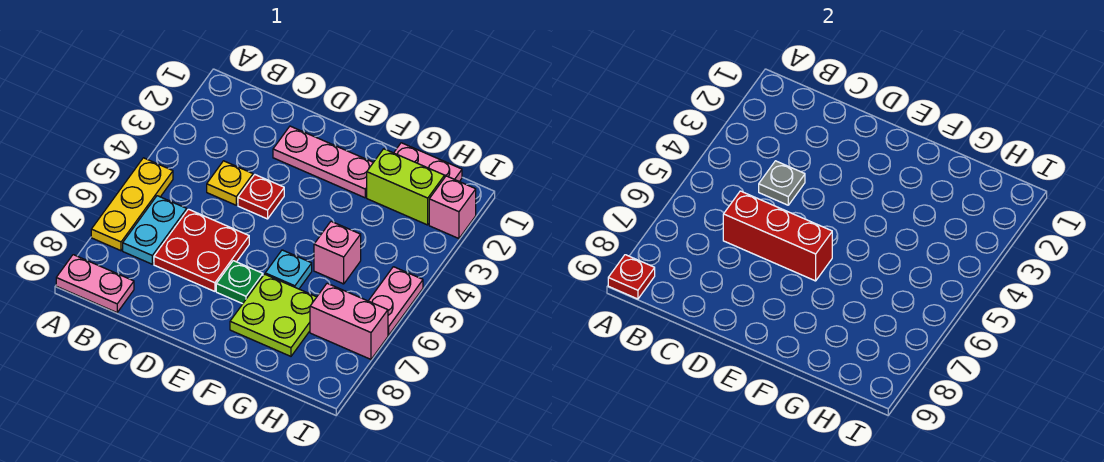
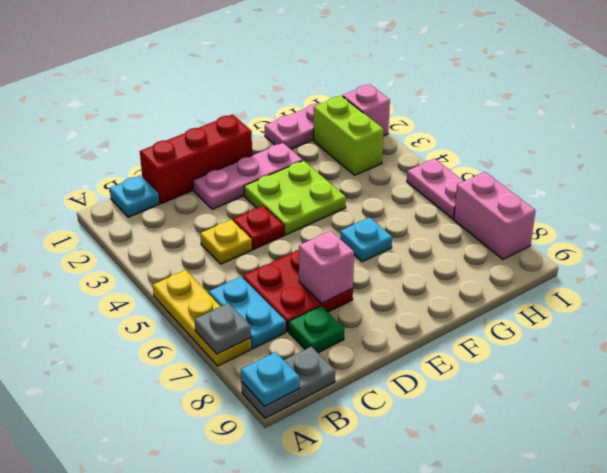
pink 1x2 plate [56,255,134,312] -> grey 1x2 plate [241,347,335,418]
red 1x1 plate [608,255,655,299] -> cyan 1x1 plate [241,352,300,406]
none -> cyan 1x1 plate [110,175,159,217]
grey 1x1 plate [759,161,805,205] -> grey 1x1 plate moved to [194,303,251,354]
red 1x3 brick [723,191,832,281] -> red 1x3 brick moved to [140,114,252,204]
green 1x1 plate [216,261,263,304] -> green 1x1 plate moved to [289,306,344,353]
lime 2x2 plate [230,274,316,356] -> lime 2x2 plate moved to [244,161,346,235]
lime 1x2 brick [367,149,445,225] -> lime 1x2 brick turned to [314,96,384,175]
pink 1x1 brick [314,221,361,284] -> pink 1x1 brick moved to [299,231,354,303]
pink 1x2 brick [310,283,388,359] -> pink 1x2 brick turned to [454,172,536,259]

